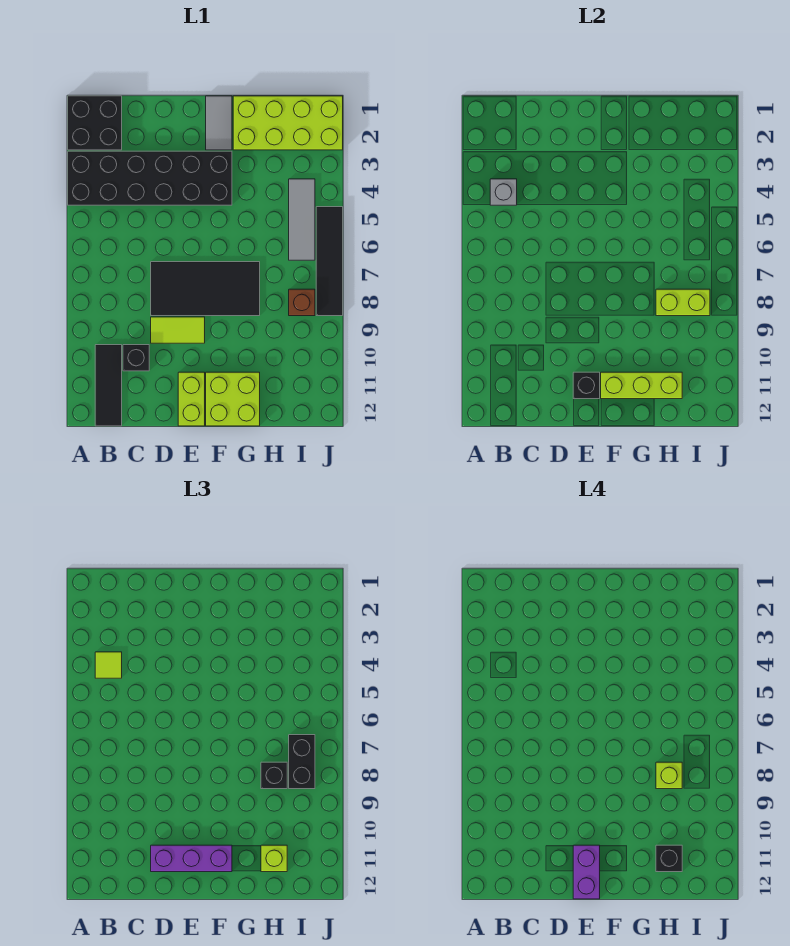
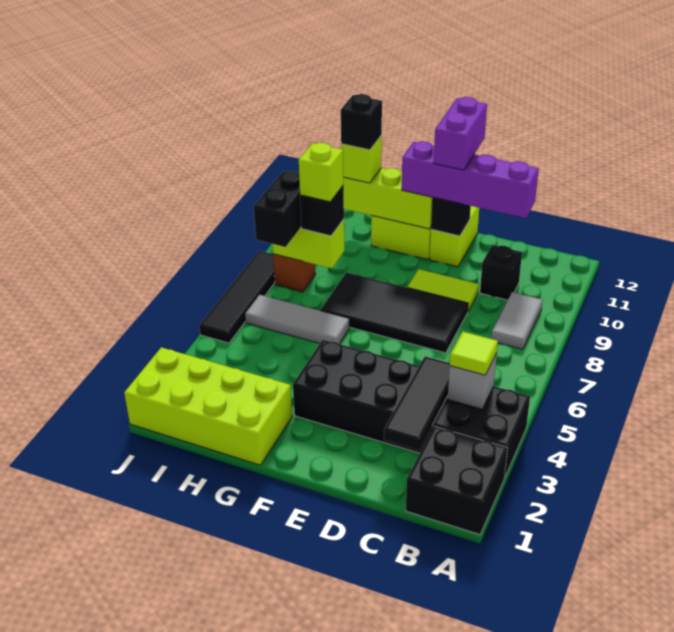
black 1x3 tile [95,345,122,426] -> black 1x3 tile moved to [384,357,450,450]
purple 1x3 brick [151,845,232,872] -> purple 1x4 brick [402,141,539,218]
grey 1x2 tile [206,96,232,150] -> grey 1x2 tile moved to [491,292,543,349]
grey 1x3 tile [289,179,315,260] -> grey 1x3 tile turned to [245,295,349,344]

